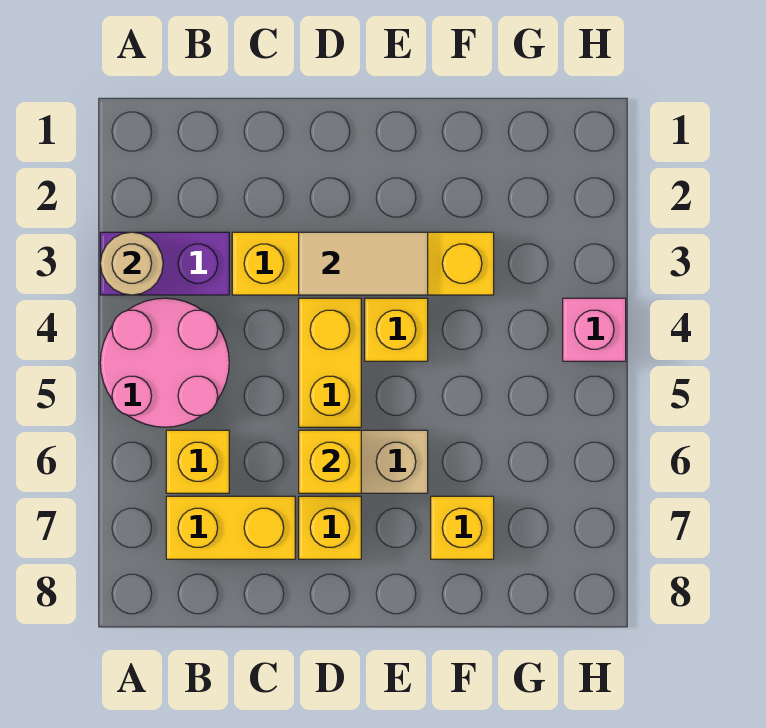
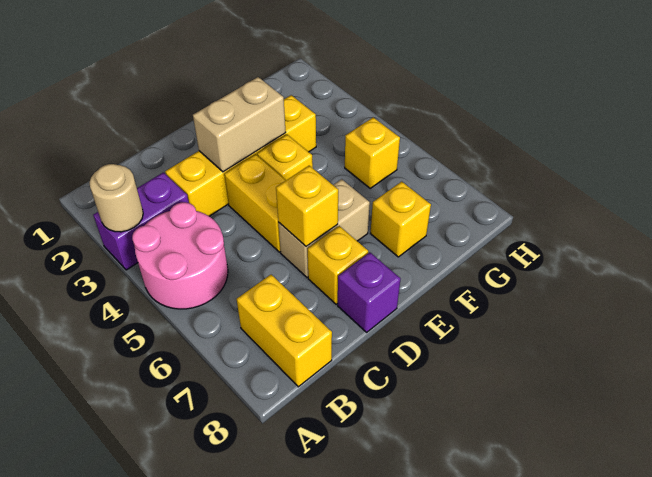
yellow 1x1 brick [166,430,229,493] -> yellow 1x1 brick moved to [345,117,400,188]
yellow 1x2 brick [166,496,295,559] -> yellow 1x2 brick turned to [237,275,332,387]
tan 1x2 tile [299,232,428,295] -> tan 1x2 brick [193,77,286,172]
none -> purple 1x1 brick [338,252,400,332]
pink 1x1 brick [563,298,626,361] -> none

